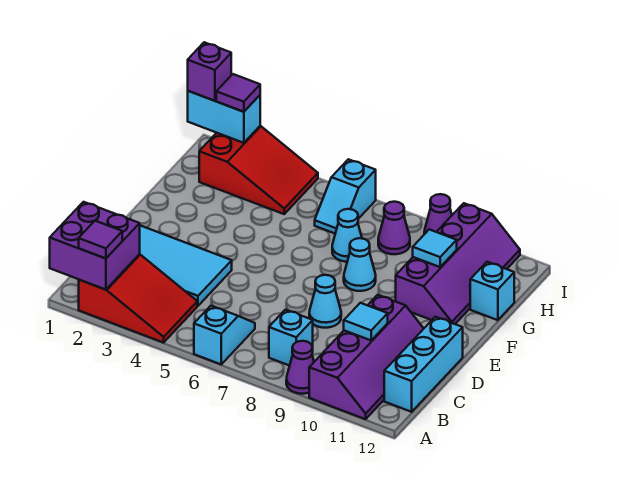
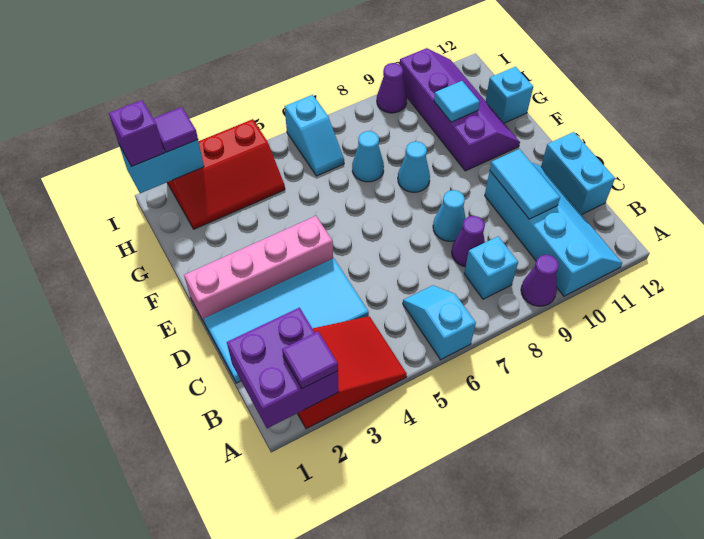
purple 2x4 slope [309,295,424,419] -> cyan 2x4 slope [485,162,622,296]
cyan 1x3 brick [384,317,463,412] -> cyan 1x2 brick [541,132,615,215]
cyan 1x1 tile [344,303,388,340] -> cyan 1x2 tile [490,149,560,219]
none -> pink 1x4 brick [184,216,333,324]
red 2x3 slope [199,126,318,214] -> red 2x3 slope turned to [167,119,285,229]
purple 1x1 cone [378,202,410,254] -> purple 1x1 cone moved to [452,216,485,267]

